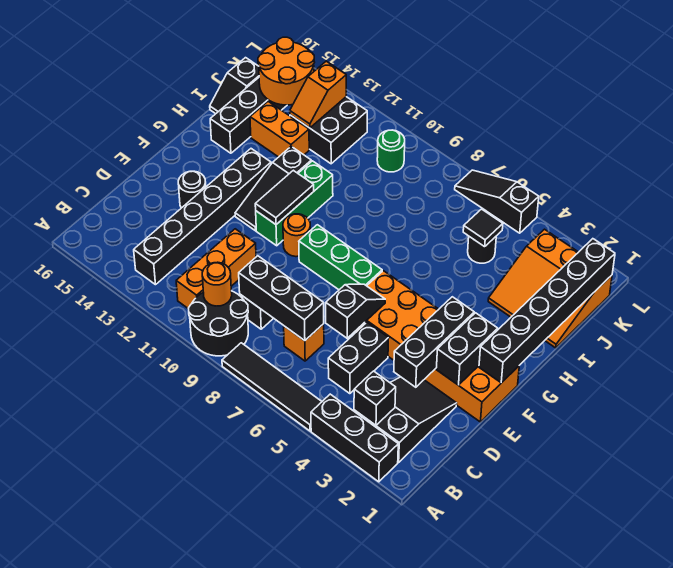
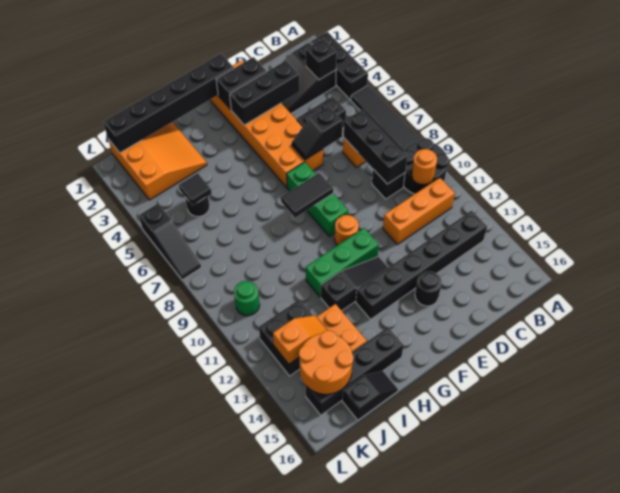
black 1x2 tile [255,170,314,224] -> black 1x2 tile moved to [281,173,333,218]

